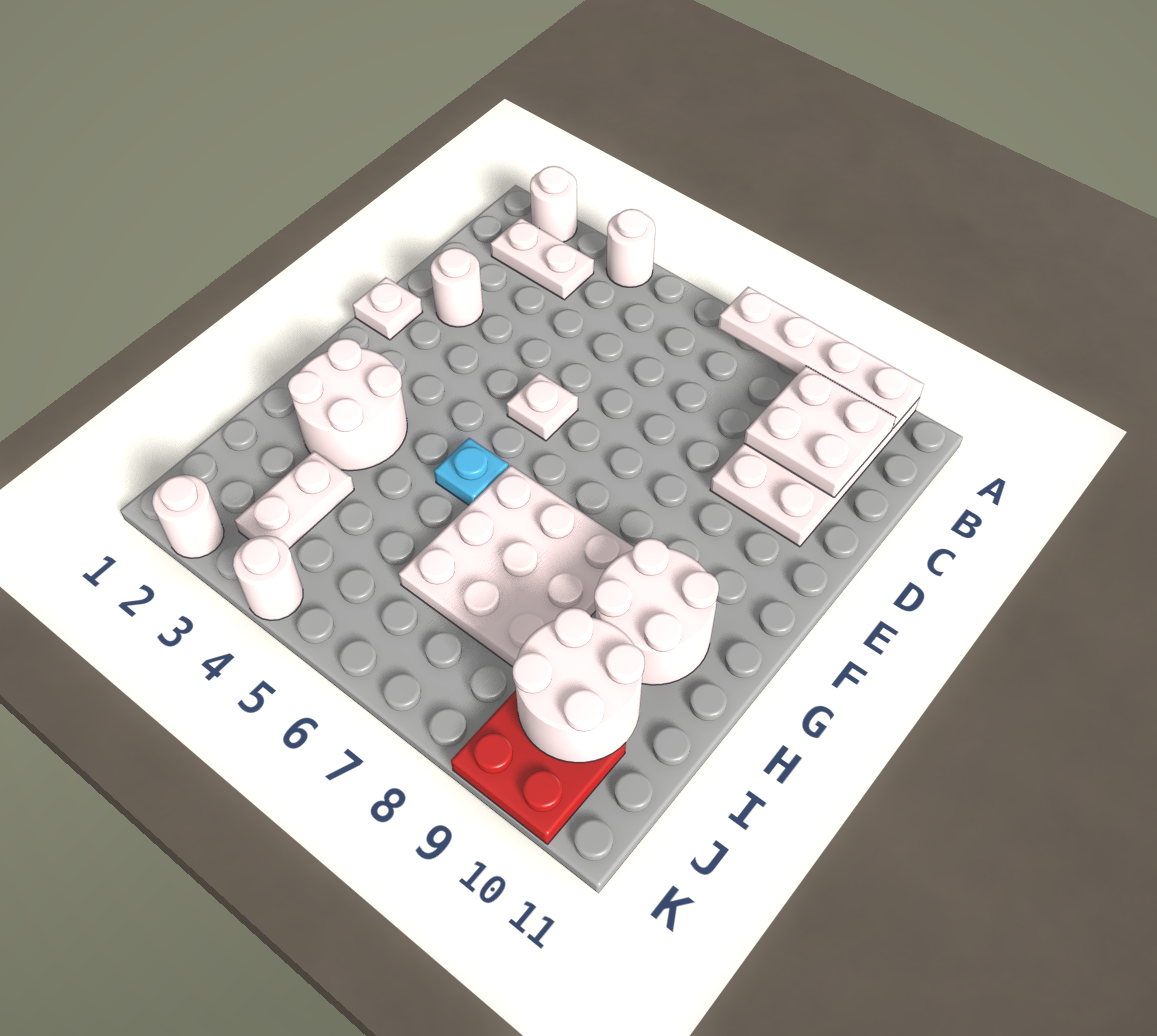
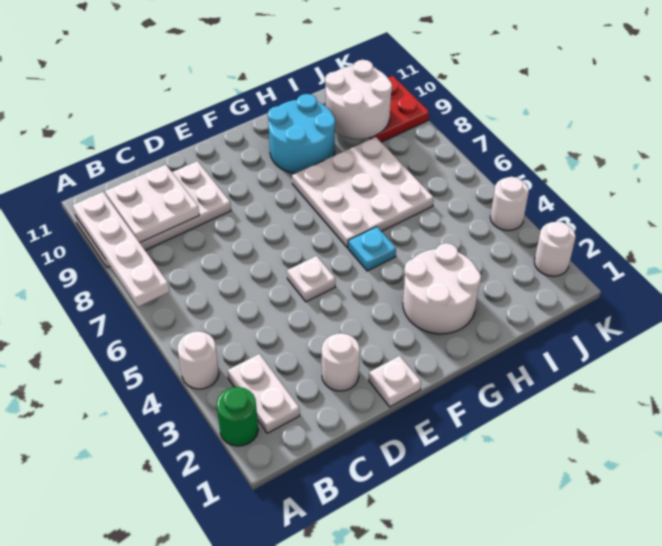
white 1x1 round brick [530,166,577,242] -> green 1x1 round brick [217,387,258,446]
white 2x2 round brick [594,538,719,685] -> cyan 2x2 round brick [268,94,335,174]
white 1x2 plate [235,451,354,549] -> none

